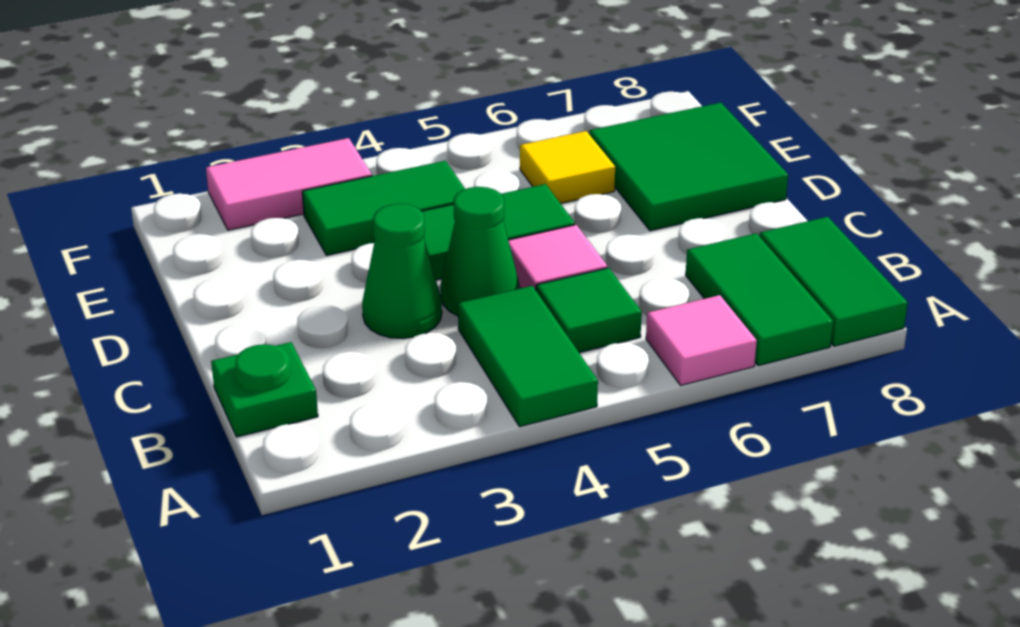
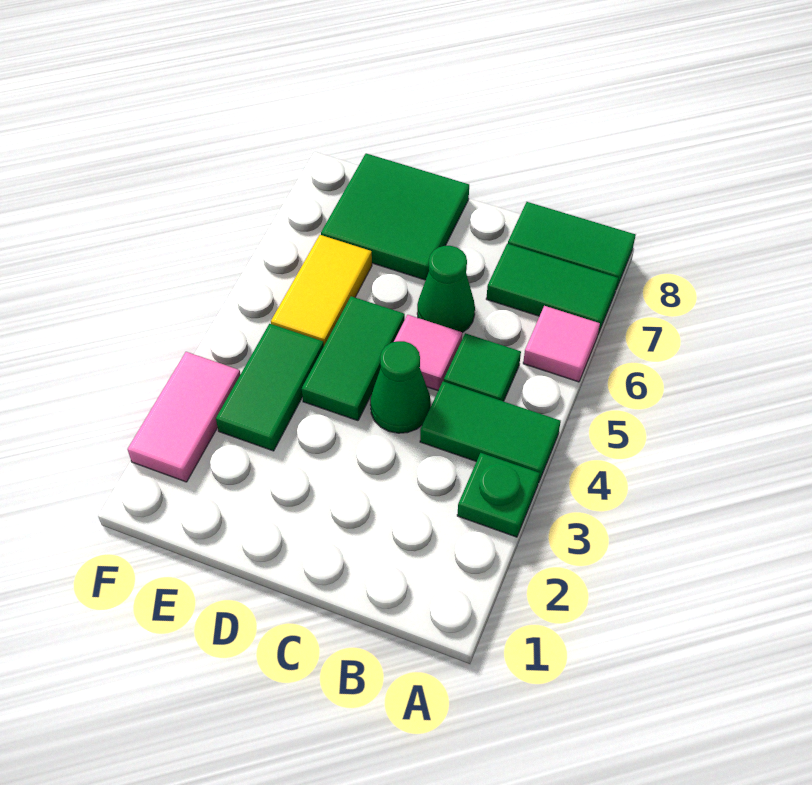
green 1x1 plate [211,342,318,437] -> green 1x1 plate moved to [457,453,540,537]
green 1x1 cone [362,204,442,339] -> green 1x1 cone moved to [417,246,475,333]
yellow 1x1 tile [520,131,615,204] -> yellow 1x2 tile [271,235,372,345]

